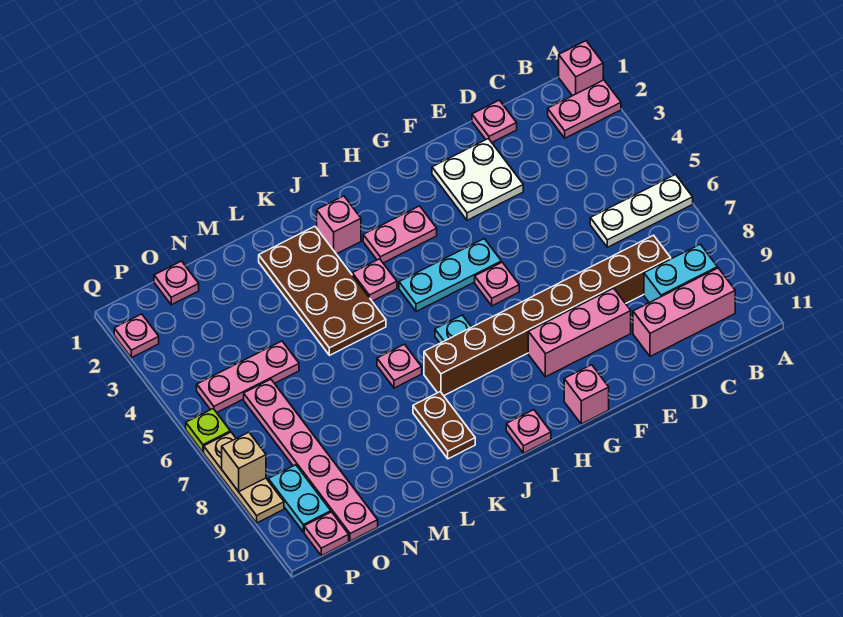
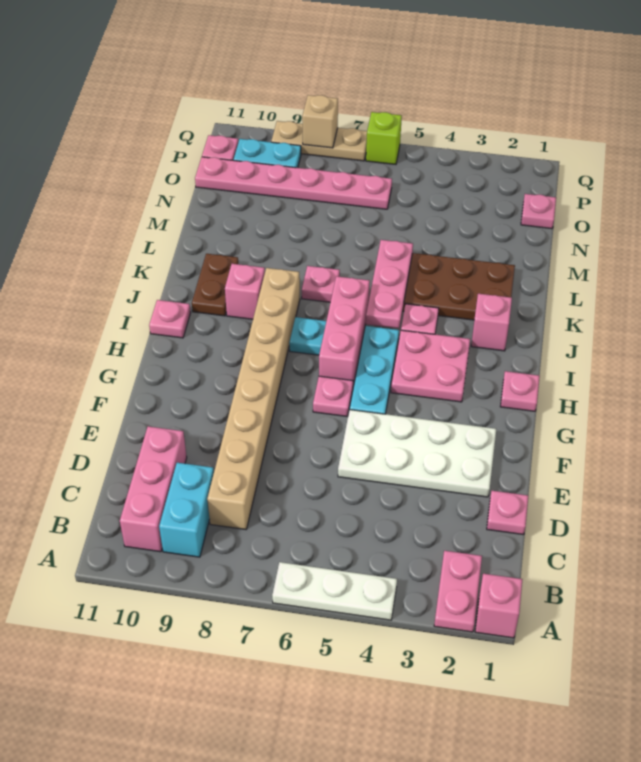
white 1x3 plate [590,175,693,247] -> white 1x3 plate turned to [272,562,397,620]
brown 1x8 brick [424,235,671,396] -> tan 1x8 brick [207,268,300,529]
white 2x2 plate [432,139,523,220] -> white 2x4 plate [338,410,496,497]
pink 1x3 brick [528,288,631,377] -> pink 1x3 brick moved to [319,276,370,386]
pink 1x1 brick [564,365,609,424] -> pink 1x1 brick moved to [225,264,265,319]
pink 1x2 plate [363,206,437,263] -> pink 2x2 plate [391,330,470,402]
brown 1x2 plate [413,392,475,459] -> brown 1x2 plate turned to [192,254,238,316]
pink 1x3 plate [197,341,299,413] -> pink 1x3 plate moved to [366,240,413,328]
pink 1x1 plate [114,314,159,358] -> pink 1x1 plate moved to [500,371,540,411]
lime 1x1 plate [186,409,230,452] -> lime 1x1 brick [366,112,402,164]

